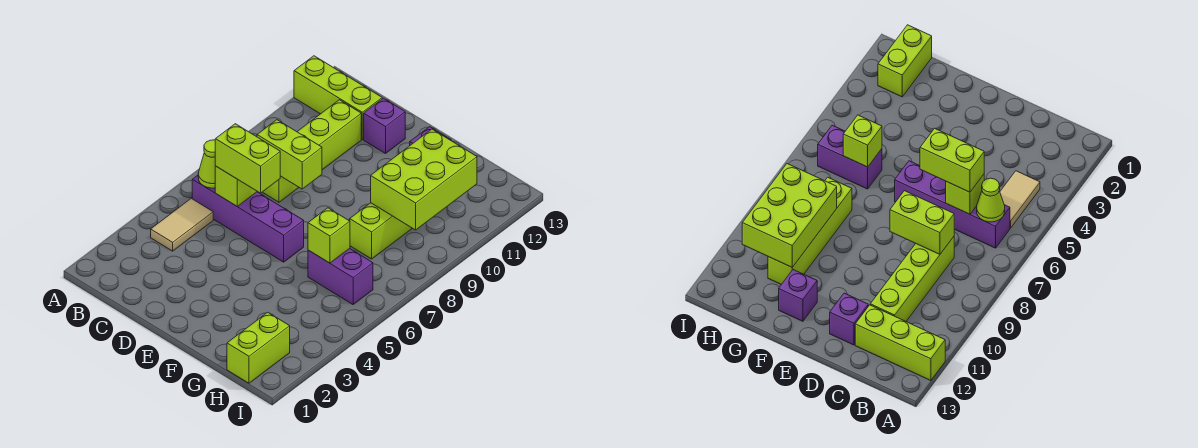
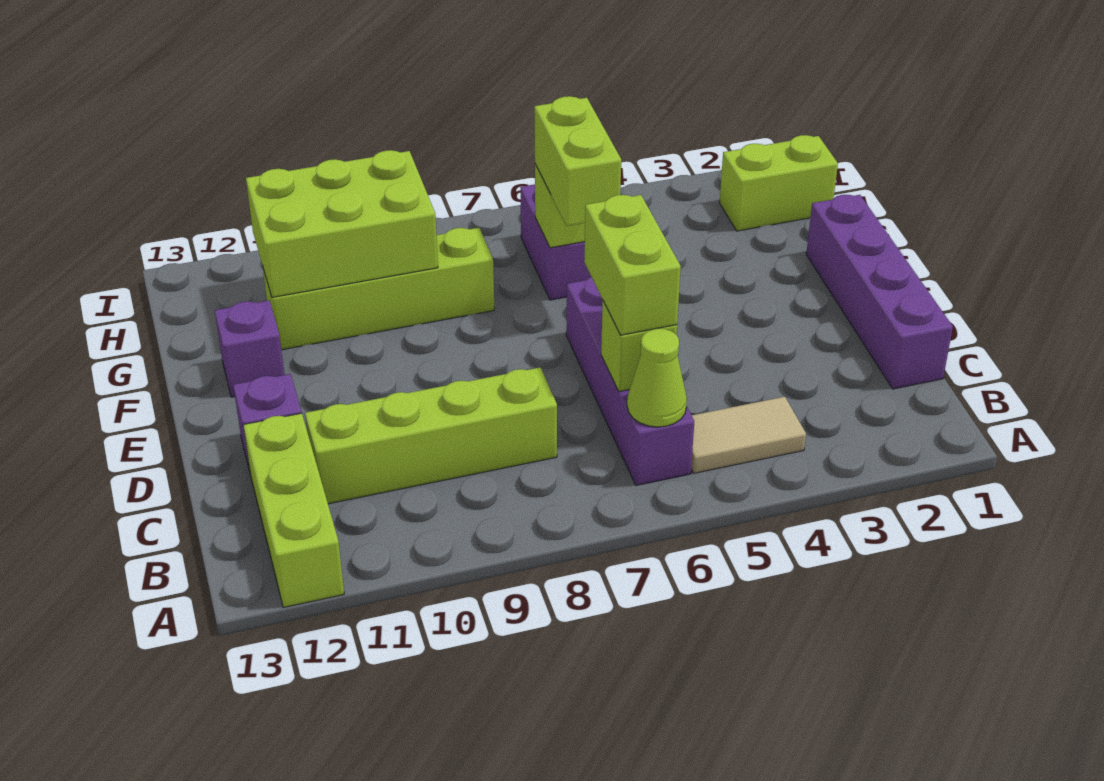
none -> purple 1x4 brick [806,195,953,389]
lime 1x2 brick [257,120,322,189] -> lime 1x2 brick moved to [534,96,621,226]

